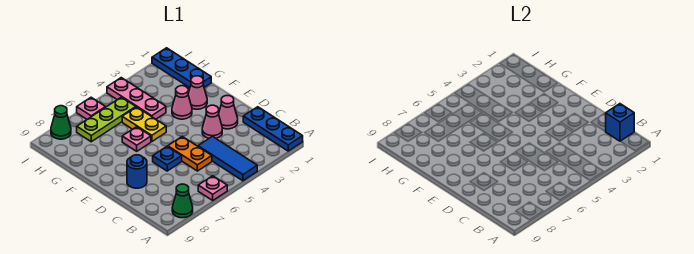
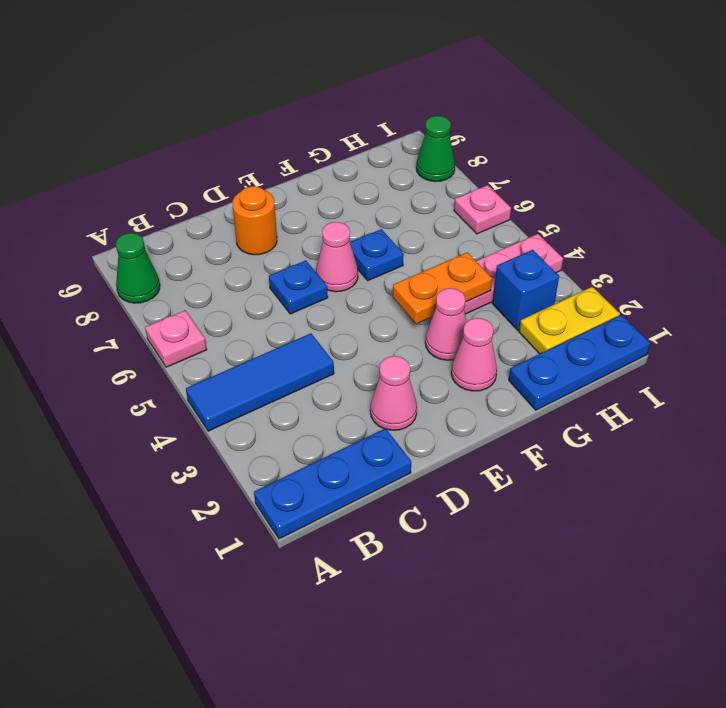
blue 1x1 brick [606,104,634,141] -> blue 1x1 brick moved to [492,250,559,330]
orange 1x2 plate [168,136,212,171] -> orange 1x2 plate moved to [393,252,492,324]
pink 1x1 cone [202,105,222,138] -> pink 1x1 cone moved to [316,222,358,292]
blue 1x1 round brick [127,155,147,188] -> orange 1x1 round brick [233,186,277,255]
yellow 1x2 plate [122,107,166,142] -> yellow 1x2 plate moved to [519,287,620,354]
pink 1x1 plate [122,127,151,151] -> blue 1x1 plate [350,229,404,281]
lime 1x3 plate [77,97,136,142] -> none

